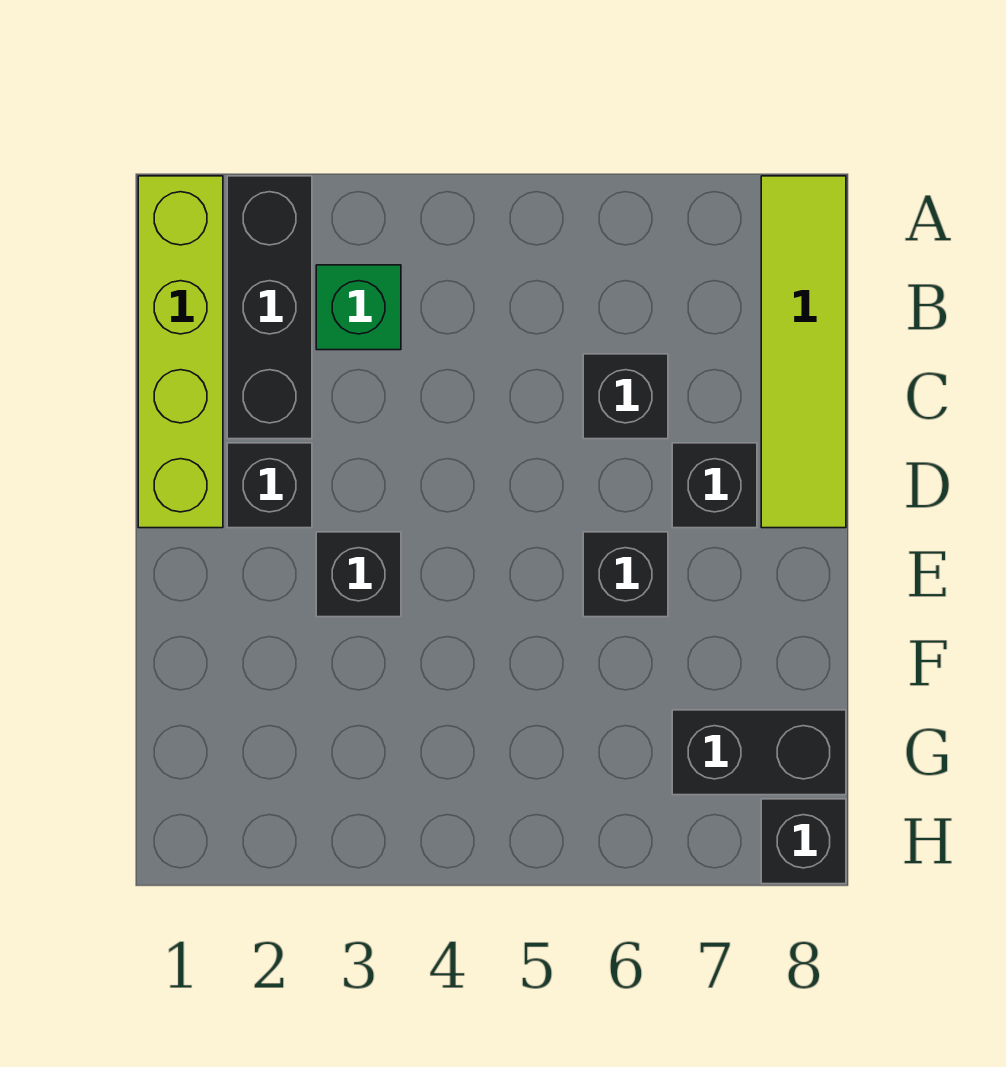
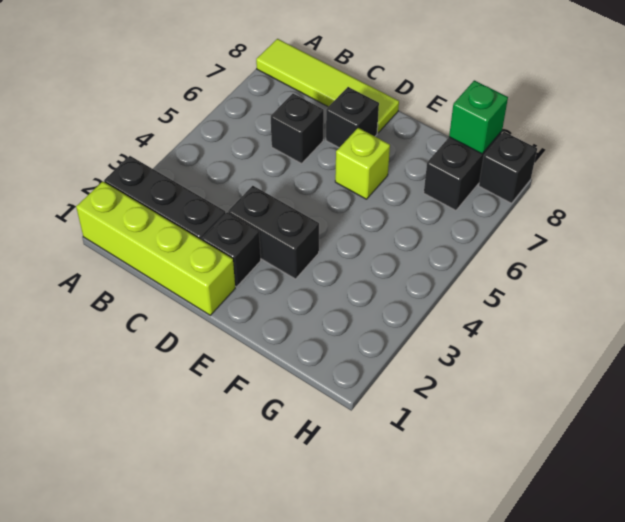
green 1x1 brick [316,265,401,350] -> green 1x1 brick moved to [449,80,508,154]
black 1x1 brick [316,532,401,617] -> black 1x2 brick [228,186,319,279]
black 1x1 brick [583,532,668,617] -> lime 1x1 brick [335,128,390,199]

